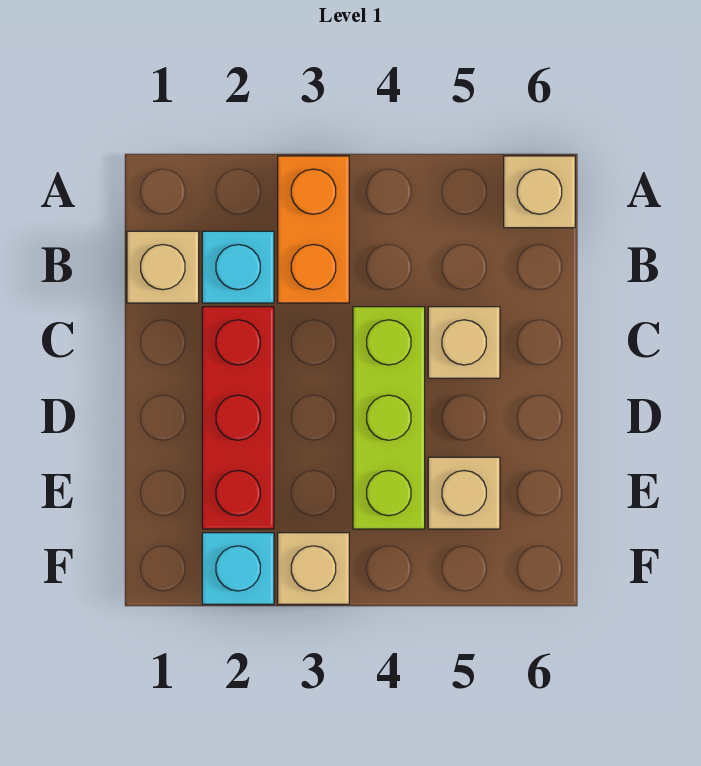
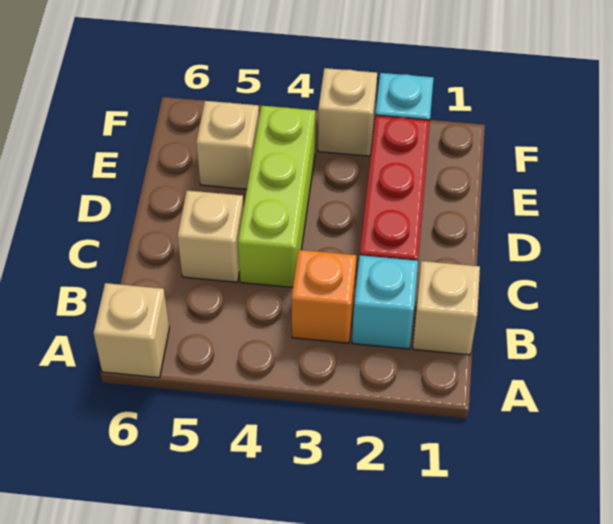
orange 1x2 brick [278,156,349,303] -> orange 1x1 brick [291,250,357,343]

